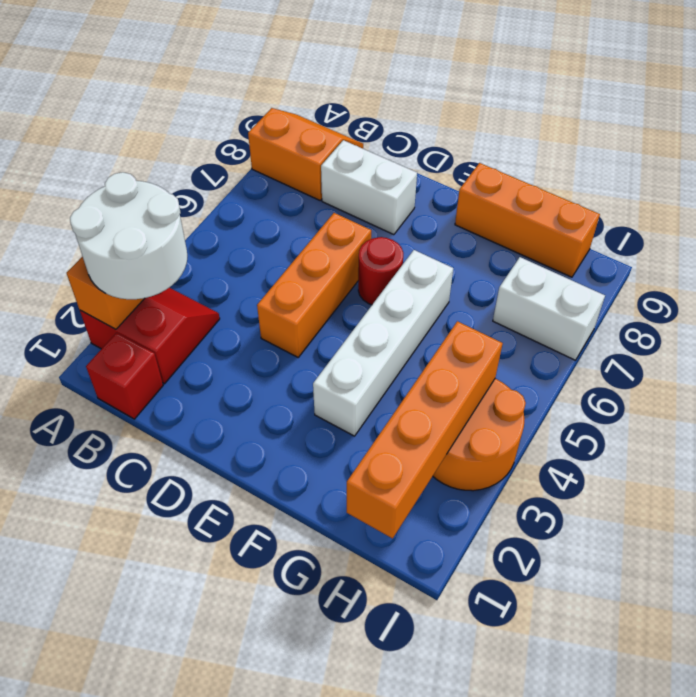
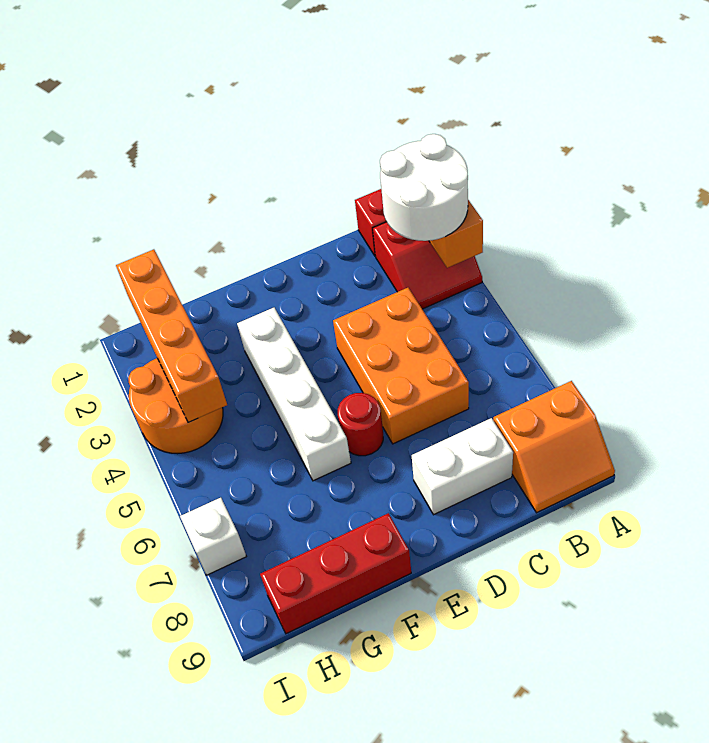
orange 1x3 brick [257,213,371,357] -> orange 2x3 brick [333,288,469,444]
orange 1x3 brick [455,163,600,277] -> red 1x3 brick [260,513,411,634]
white 1x2 brick [493,257,605,360] -> white 1x1 brick [180,498,246,575]

